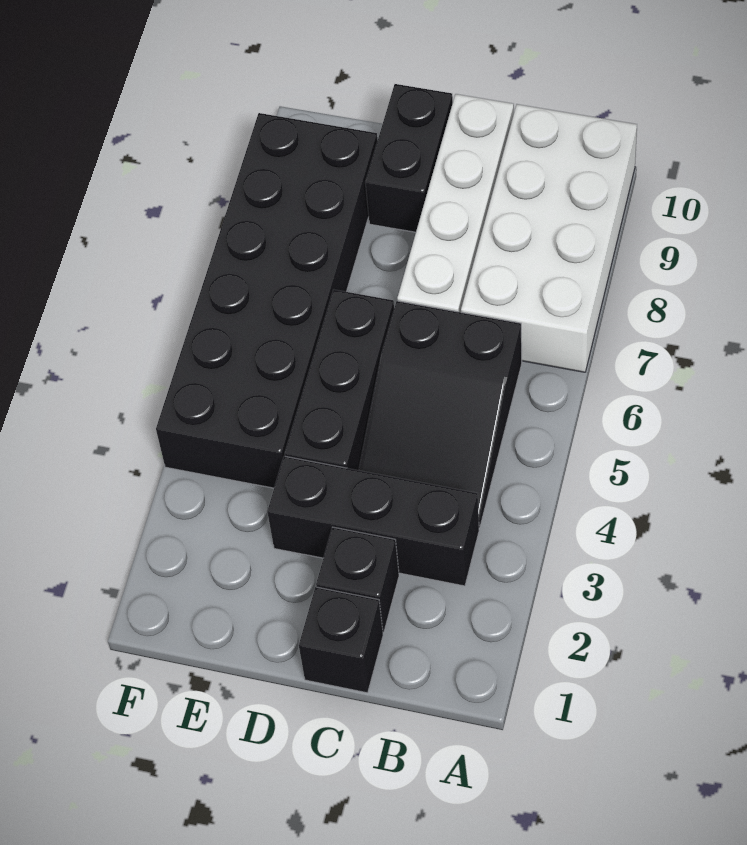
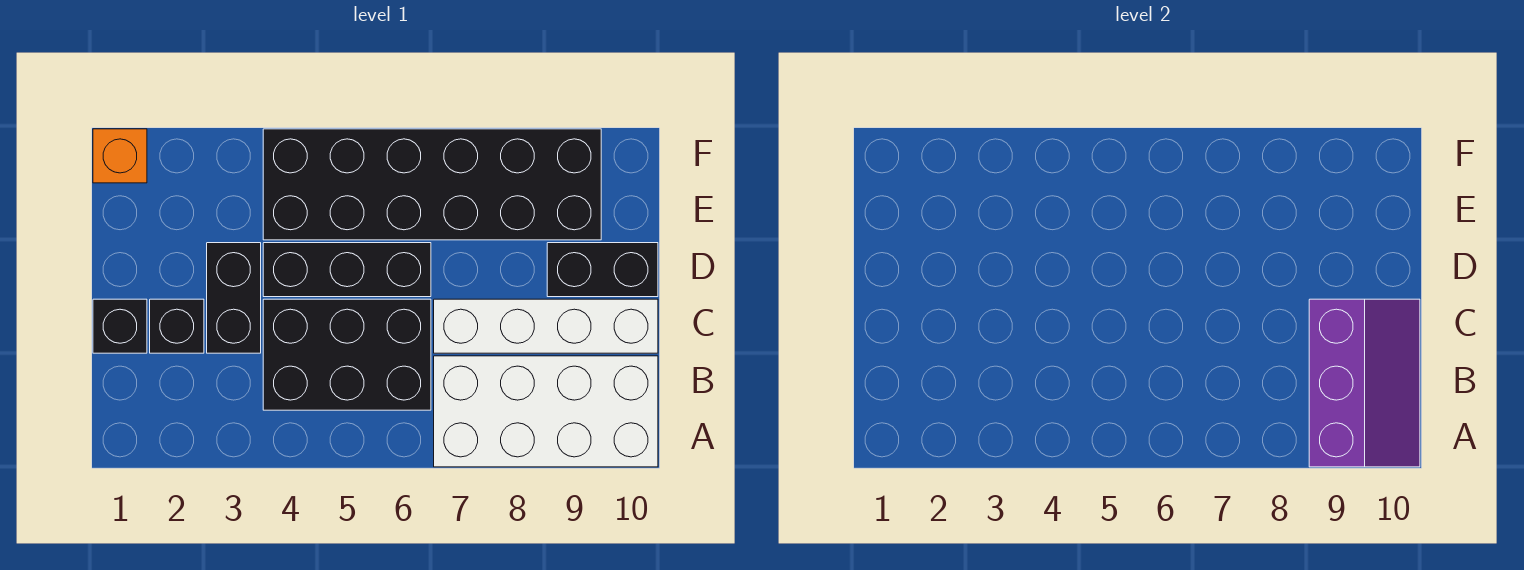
none -> purple 2x3 slope [1309,299,1420,467]
black 1x3 brick [267,456,479,586] -> black 1x2 brick [207,243,261,353]
black 2x3 slope [359,301,522,528] -> black 2x3 brick [263,299,431,410]
none -> orange 1x1 brick [93,129,147,183]

